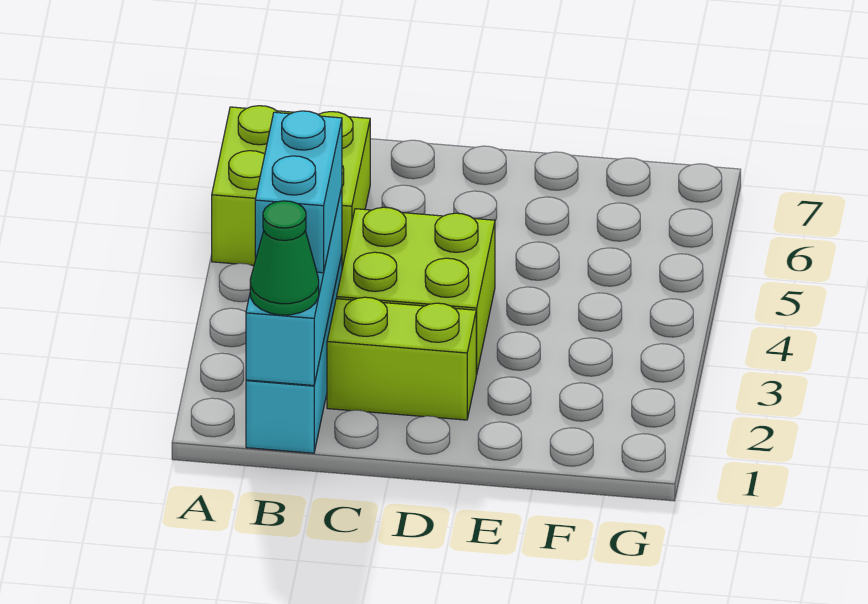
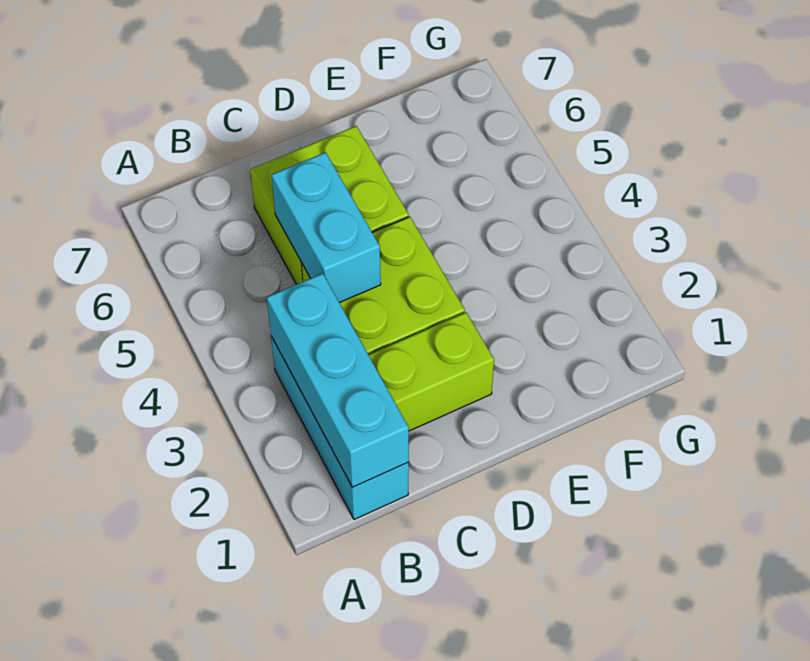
lime 2x2 brick [212,106,370,268] -> lime 2x2 brick moved to [250,126,409,284]
green 1x1 cone [250,201,319,315] -> none
cyan 1x2 brick [255,111,342,273] -> cyan 1x2 brick moved to [271,152,381,303]

